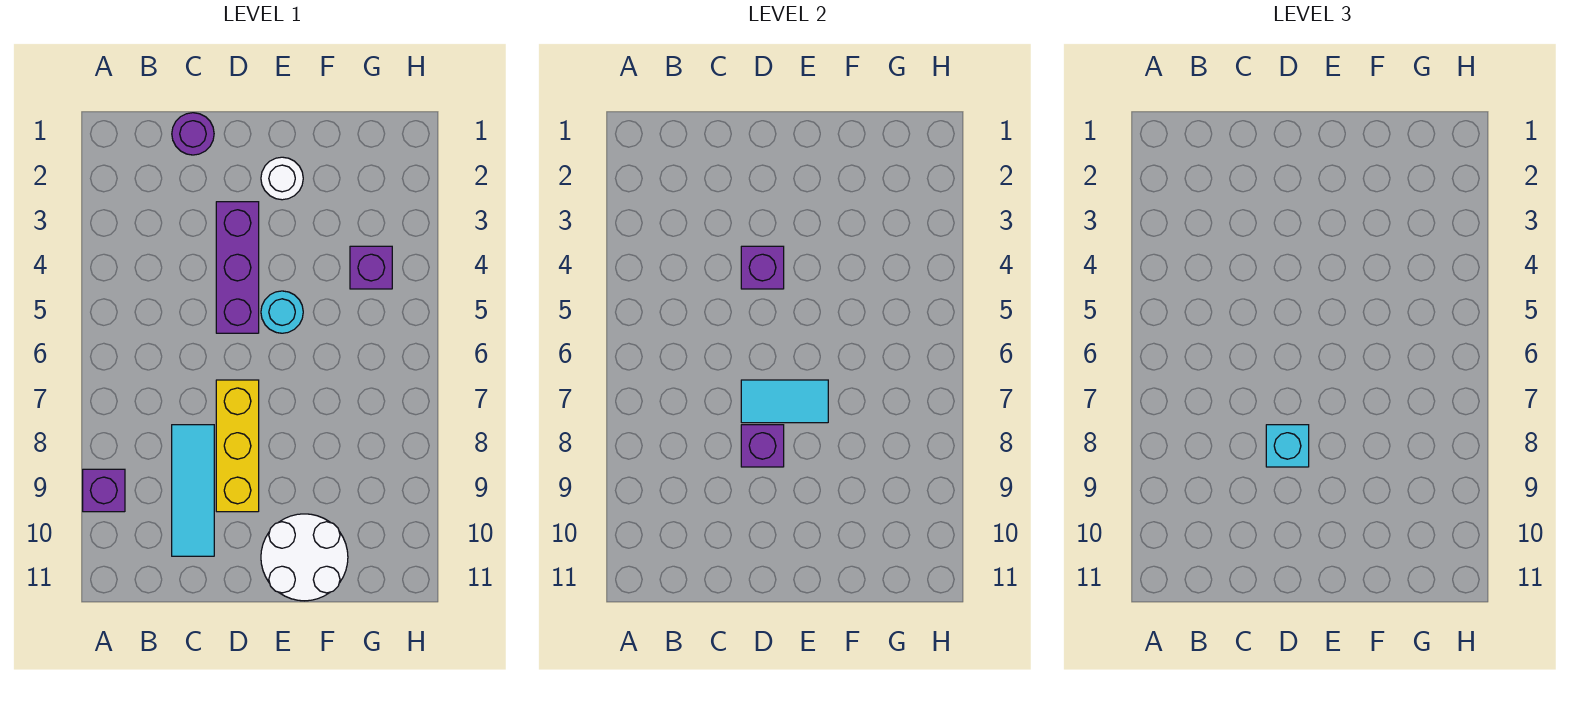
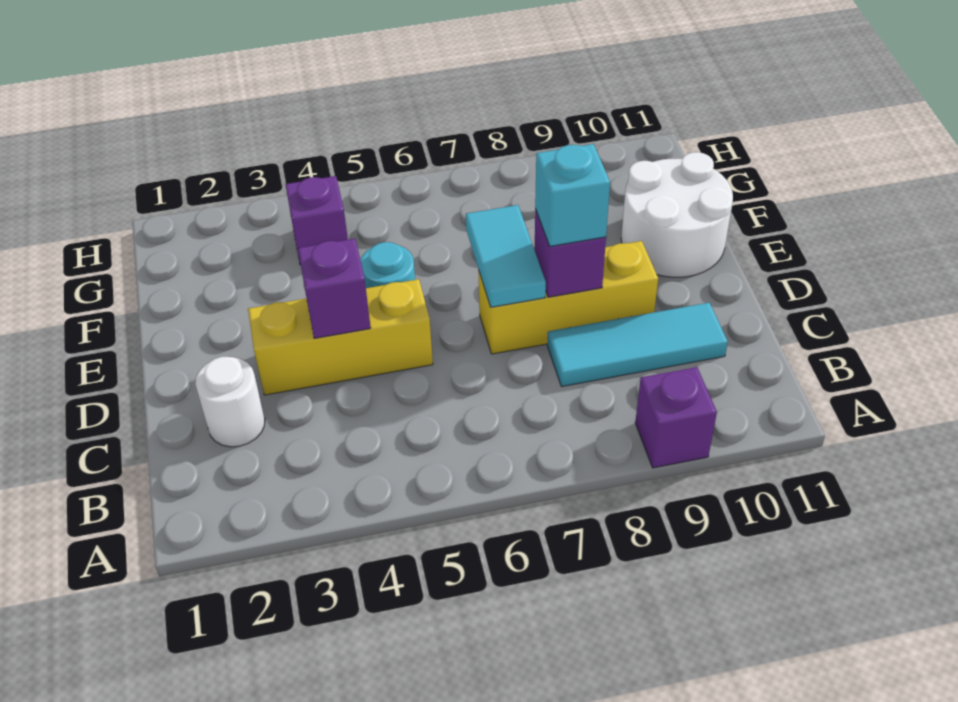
purple 1x1 round brick [172,113,214,155] -> none
purple 1x3 brick [216,202,259,333] -> yellow 1x3 brick [248,279,433,395]
white 1x1 round brick [261,157,303,200] -> white 1x1 round brick moved to [195,357,265,447]

